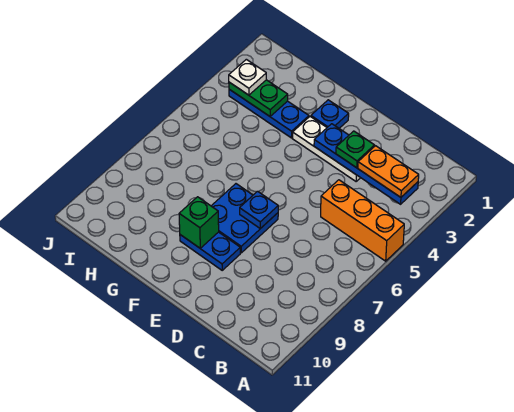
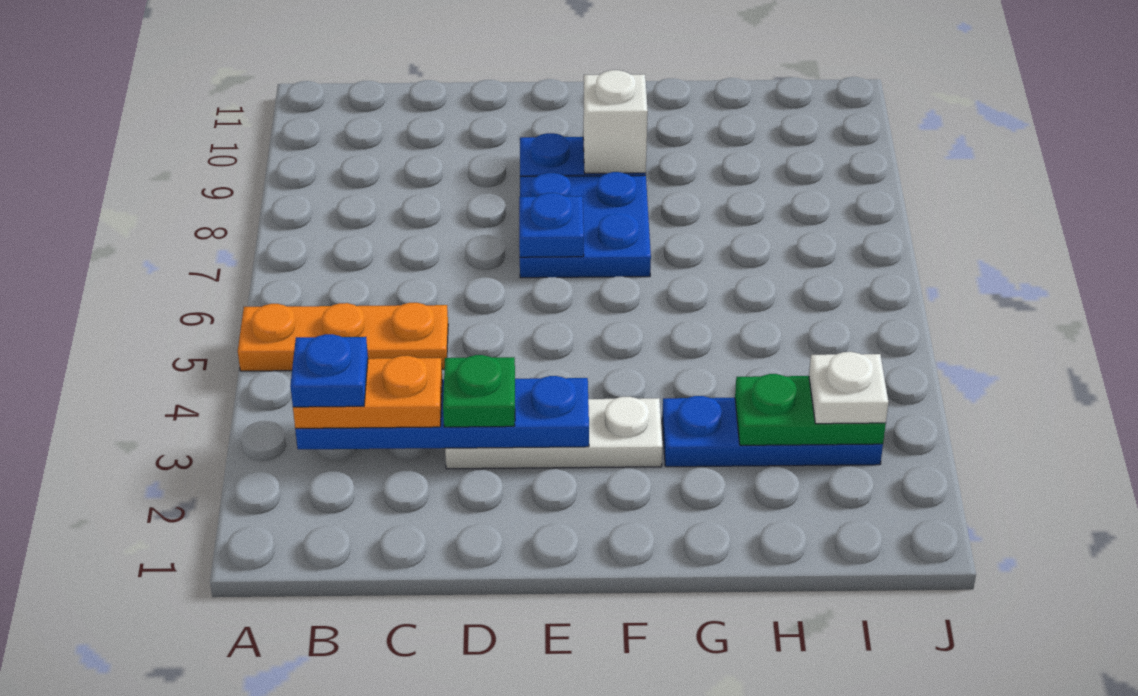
orange 1x3 brick [321,180,404,261] -> orange 1x3 plate [238,303,448,371]
blue 1x1 plate [311,100,349,128] -> blue 1x1 plate moved to [290,334,368,407]
green 1x1 brick [179,197,219,248] -> white 1x1 brick [583,70,648,173]

